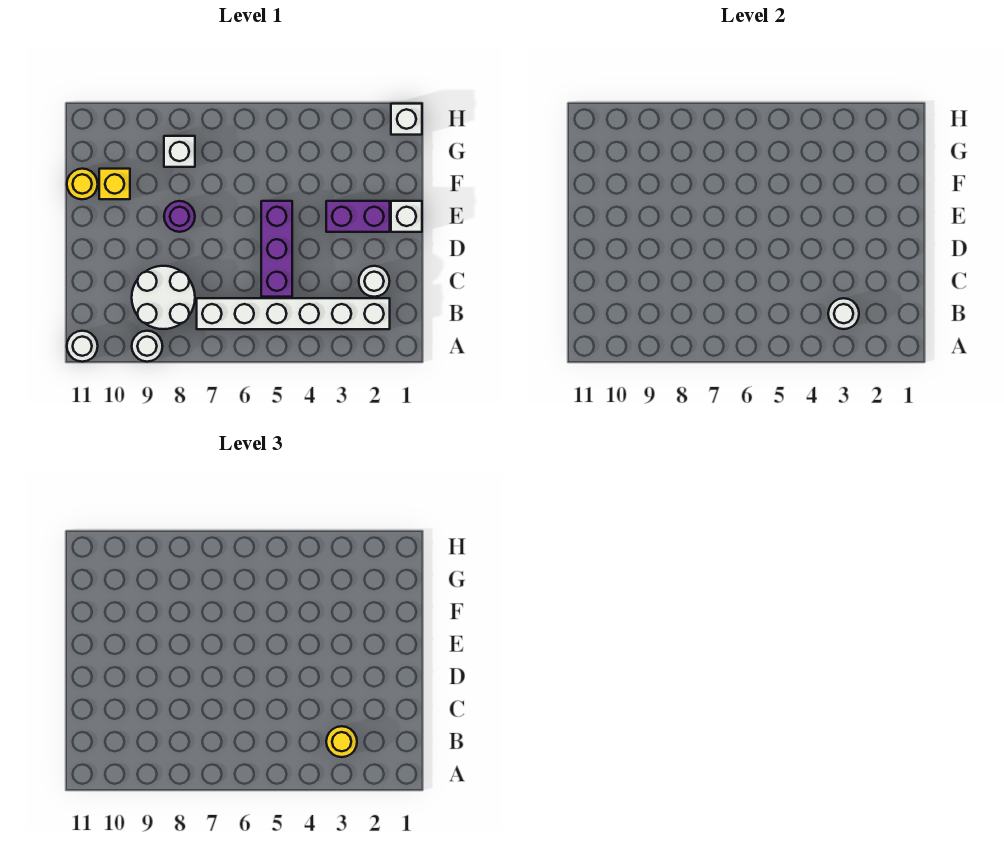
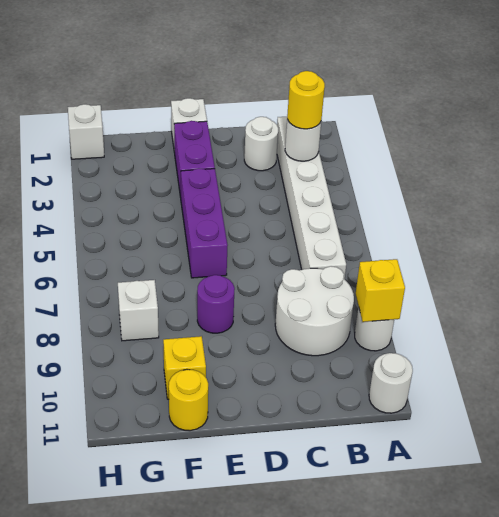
none -> yellow 1x1 brick [356,259,405,322]
purple 1x3 brick [261,201,292,297] -> purple 1x3 brick turned to [181,168,228,278]

